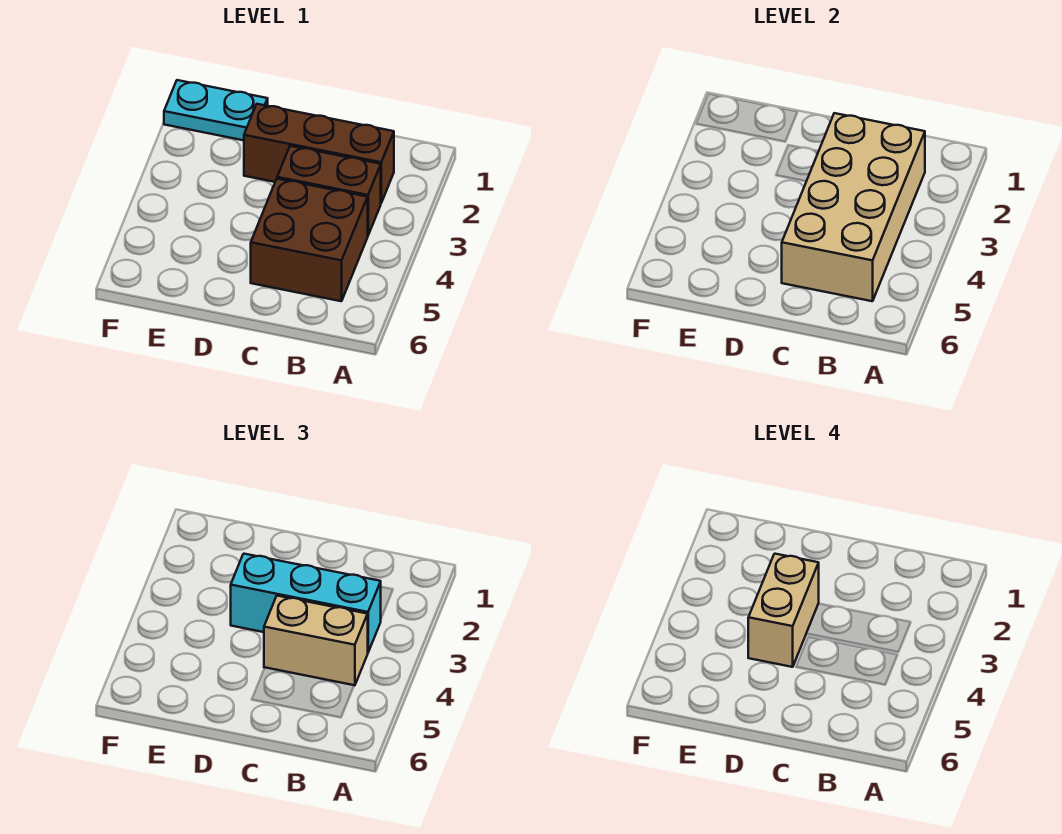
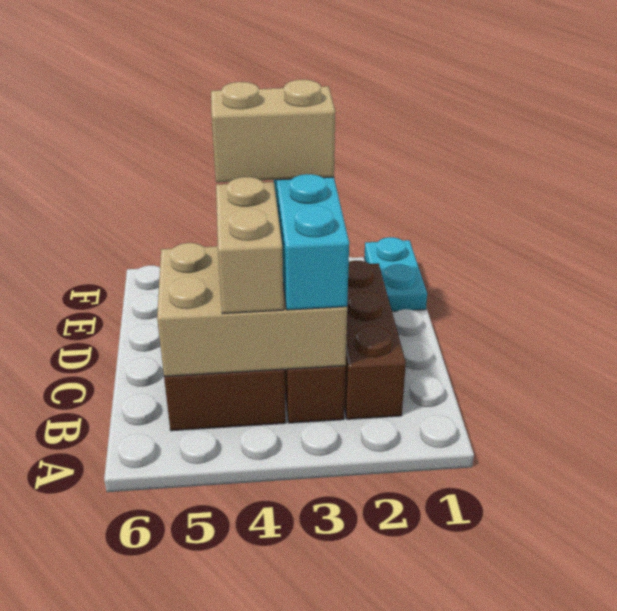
tan 2x4 brick [782,113,925,301] -> tan 2x3 brick [157,243,347,376]

